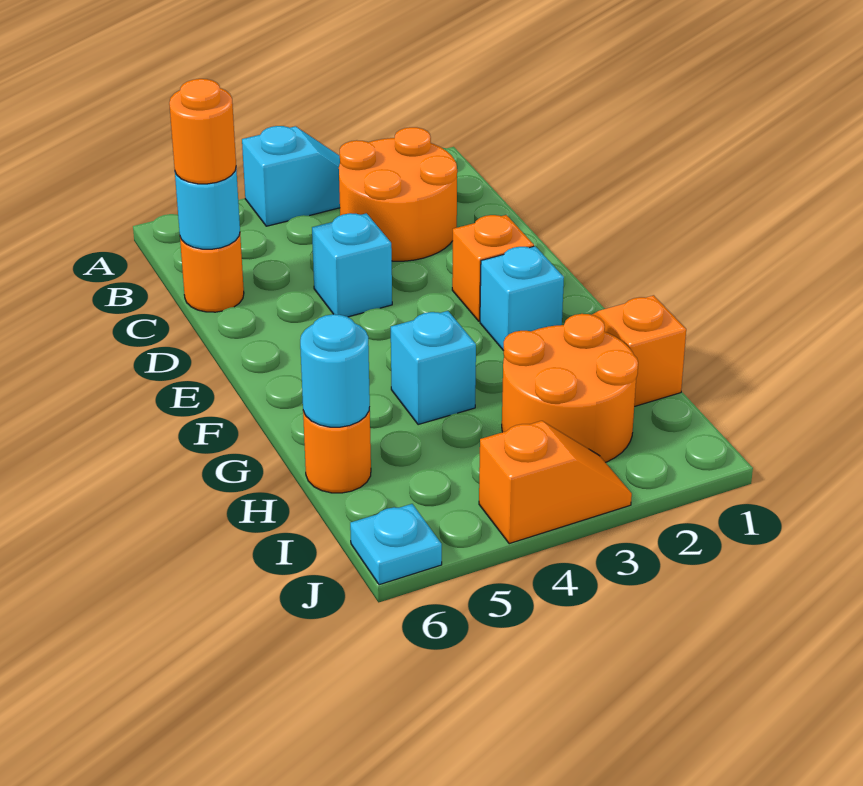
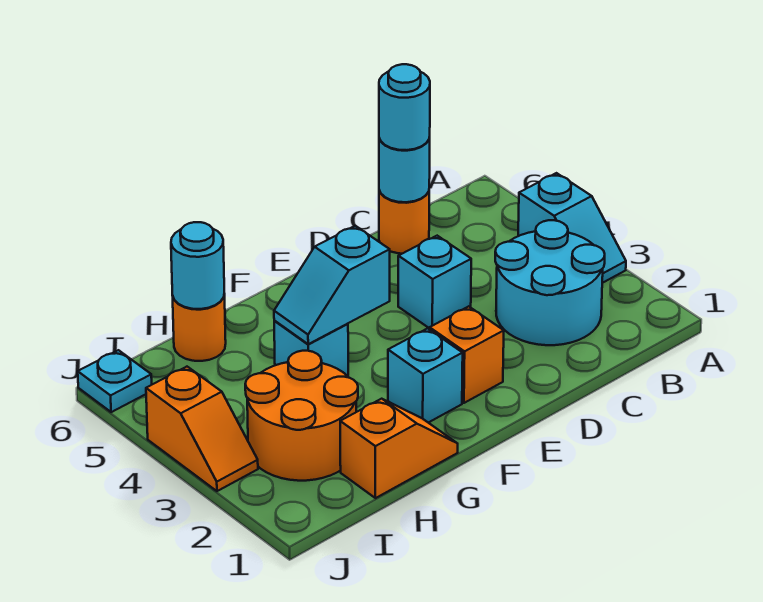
orange 2x2 round brick [339,127,457,261] -> cyan 2x2 round brick [495,220,605,345]
orange 1x1 round brick [169,79,236,184] -> cyan 1x1 round brick [379,64,430,150]
none -> cyan 1x2 slope [274,226,390,344]

